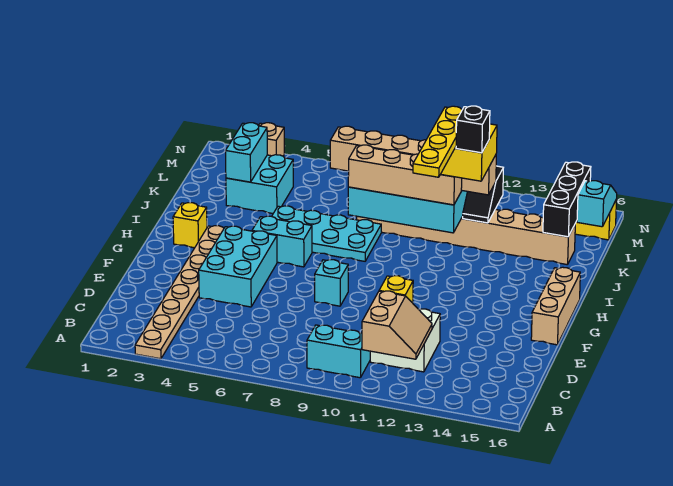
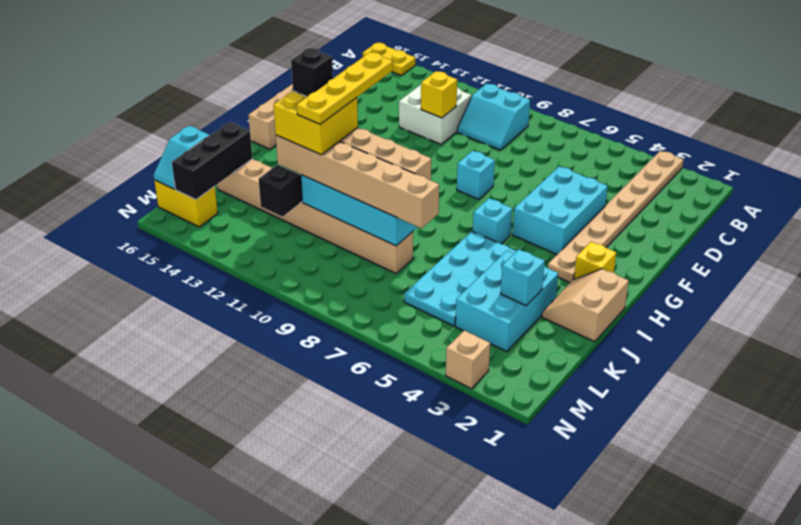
none -> yellow 1x2 plate [363,43,415,76]
tan 2x2 slope [362,291,432,359] -> tan 2x2 slope moved to [542,269,629,342]
cyan 1x2 brick [252,216,312,267] -> cyan 1x1 brick [473,198,512,244]
cyan 2x4 plate [272,206,381,261] -> cyan 2x4 plate turned to [404,231,516,326]
cyan 2x2 brick [226,155,293,213] -> cyan 2x3 brick [455,250,558,351]
cyan 1x2 brick [226,123,267,182] -> cyan 1x1 brick [500,249,545,306]

